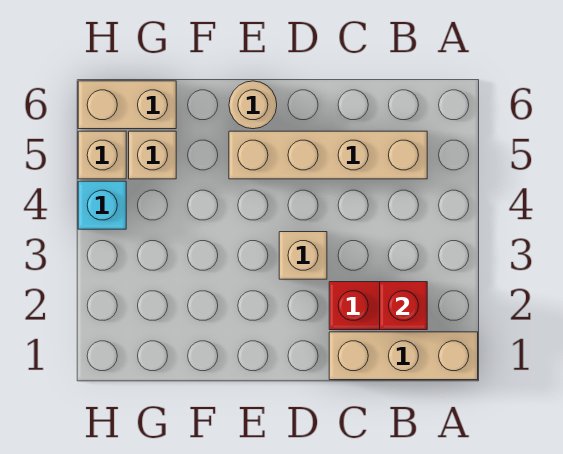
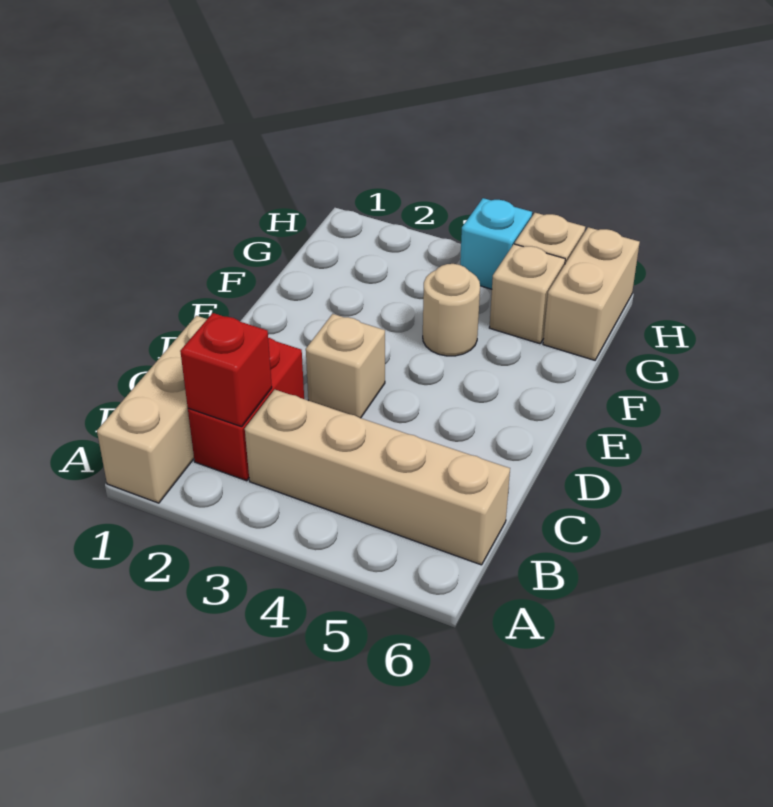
tan 1x4 brick [229,131,427,179] -> tan 1x4 brick turned to [245,390,510,565]
tan 1x1 round brick [229,81,277,129] -> tan 1x1 round brick moved to [423,264,480,356]

